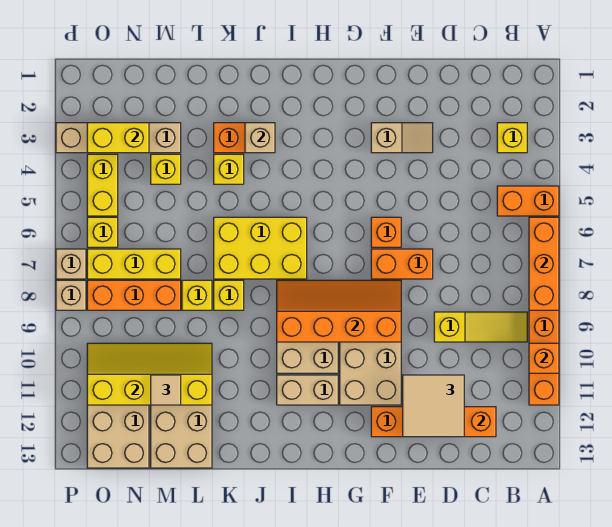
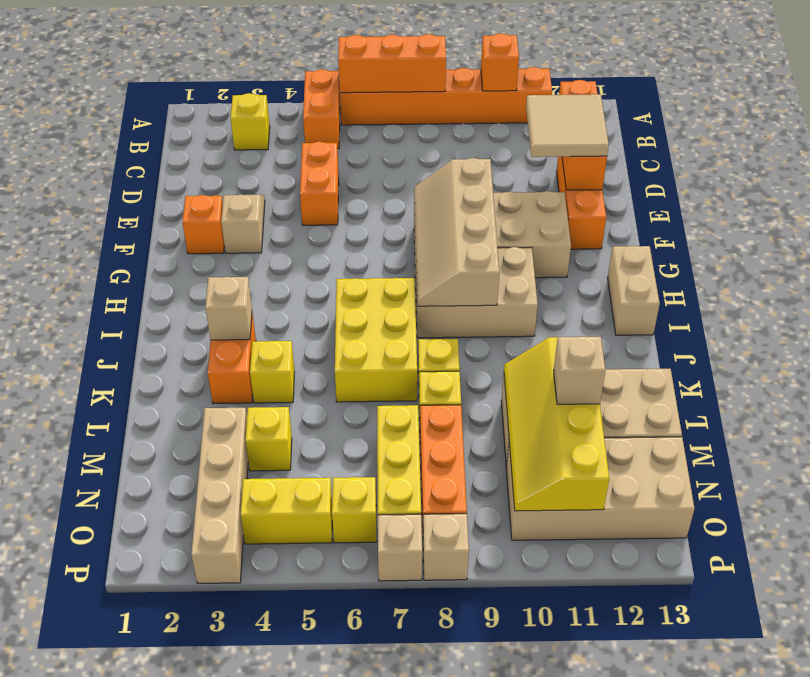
yellow 1x3 slope [434,312,527,342] -> none
orange 1x2 brick [371,249,433,279] -> orange 1x2 brick moved to [300,141,339,225]
orange 1x1 brick [371,217,401,247] -> orange 1x1 brick moved to [182,195,224,254]
orange 2x4 slope [277,280,401,342] -> tan 2x4 slope [414,158,499,306]
tan 1x2 brick [277,375,338,405] -> tan 1x2 brick moved to [608,246,660,335]
tan 1x1 tile [151,375,181,405] -> tan 1x1 brick [554,337,605,404]
yellow 1x2 brick [87,123,149,153] -> none

